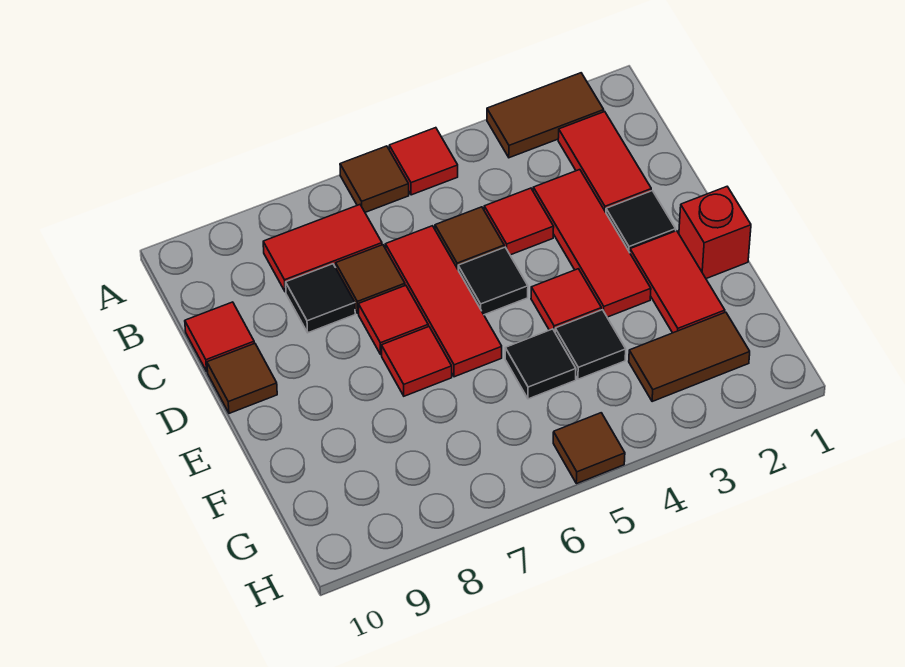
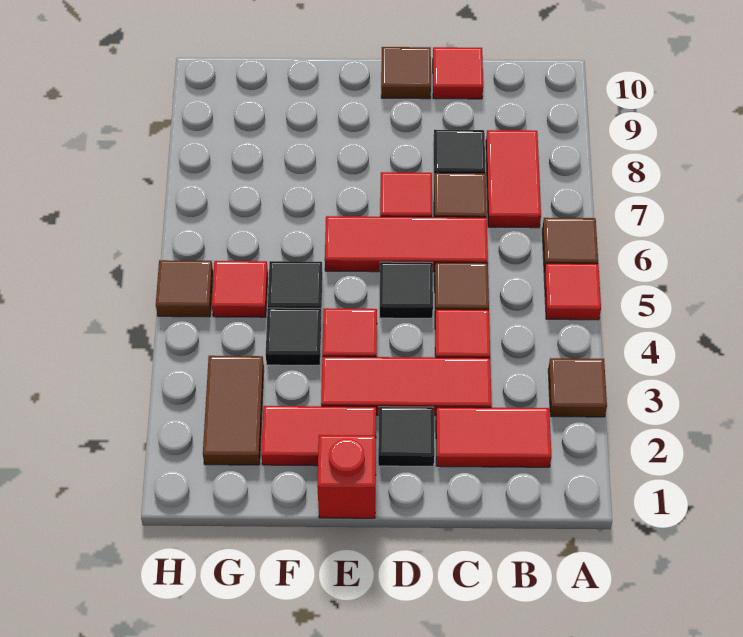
brown 1x2 tile [487,73,604,158] -> brown 1x1 tile [548,358,607,417]
red 1x1 tile [381,327,452,396] -> red 1x1 tile moved to [212,261,268,317]

